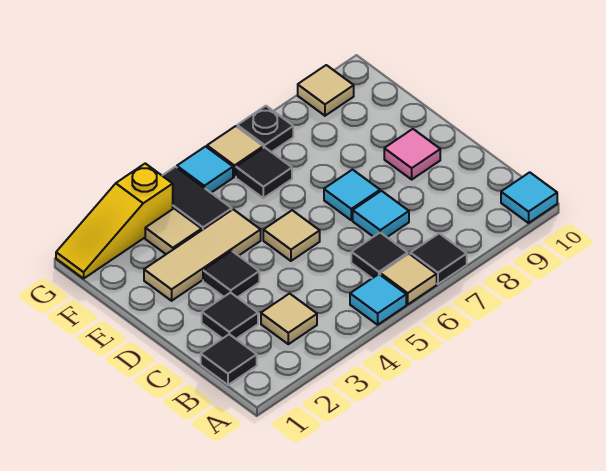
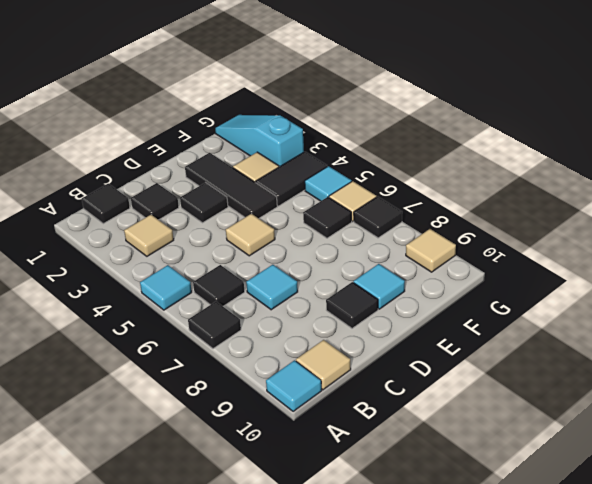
tan 1x1 tile [380,254,437,304] -> tan 1x1 tile moved to [296,340,351,390]
cyan 1x1 tile [324,170,380,220] -> cyan 1x1 tile moved to [353,264,405,309]
pink 1x1 tile [384,129,440,179] -> black 1x1 tile [326,282,378,328]
tan 1x3 tile [144,209,261,301] -> black 1x3 tile [185,153,277,218]
yellow 1x3 slope [56,164,173,279] -> cyan 1x3 slope [215,115,304,167]
black 1x1 plate [237,106,293,152] -> black 1x1 tile [354,197,402,238]

